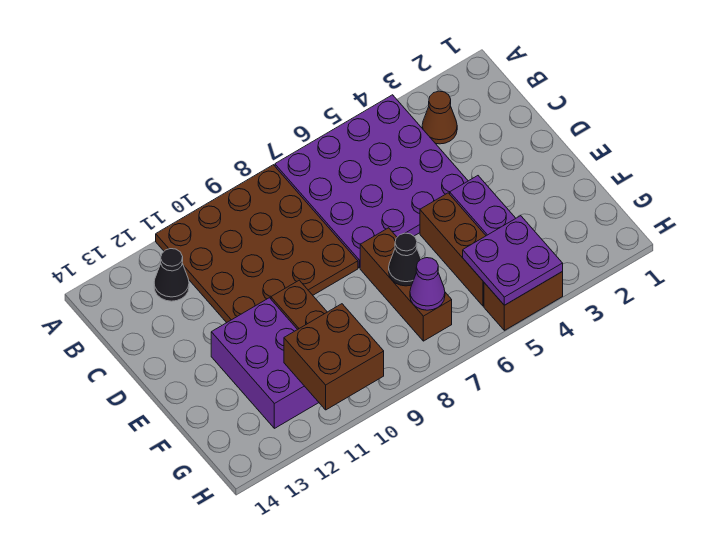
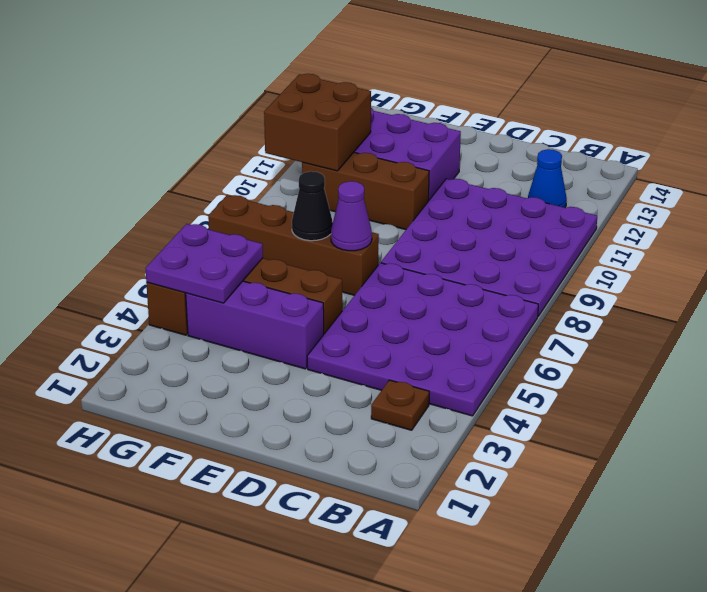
brown 4x4 plate [156,165,358,323] -> purple 4x4 plate [381,179,597,316]
brown 1x1 cone [422,91,457,144] -> brown 1x1 plate [371,380,429,430]
black 1x1 cone [154,249,189,301] -> blue 1x1 cone [528,149,567,208]
brown 1x3 brick [360,228,452,341] -> brown 1x4 brick [208,195,379,295]
purple 1x1 cone [410,258,445,310] -> purple 1x1 cone moved to [331,181,372,251]

